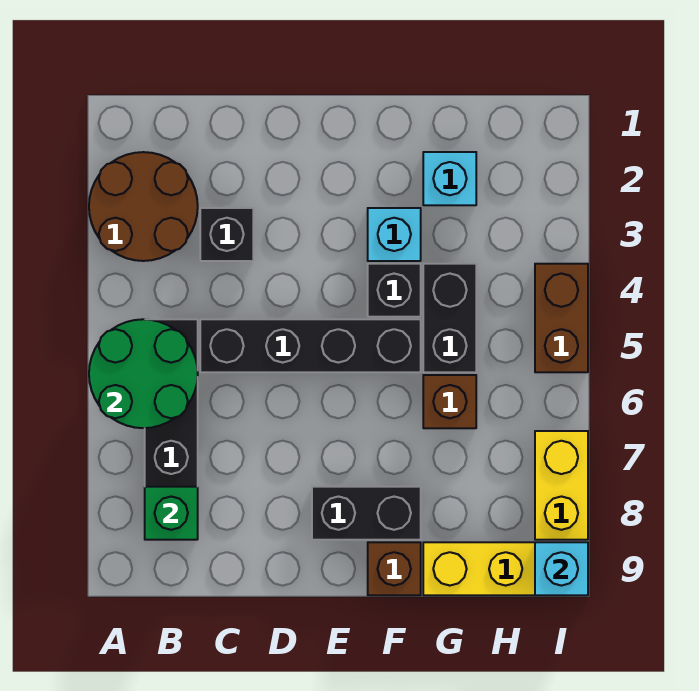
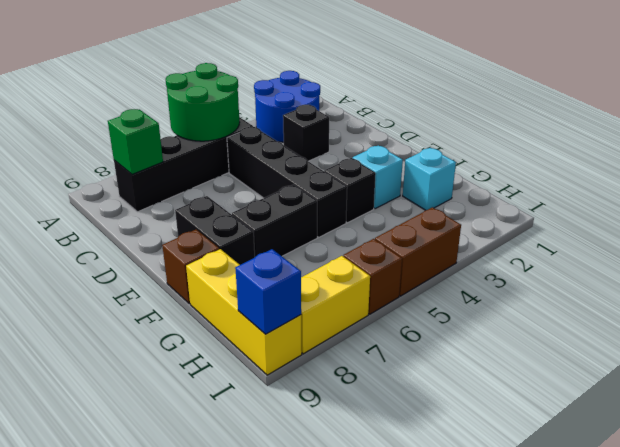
brown 2x2 round brick [89,152,198,261] -> blue 2x2 round brick [254,71,320,142]
black 1x2 brick [423,264,476,372] -> black 1x2 brick moved to [232,185,317,257]
brown 1x1 brick [423,375,476,428] -> brown 1x1 brick moved to [343,239,402,314]
cyan 1x1 brick [535,542,588,595] -> blue 1x1 brick [235,249,301,334]

